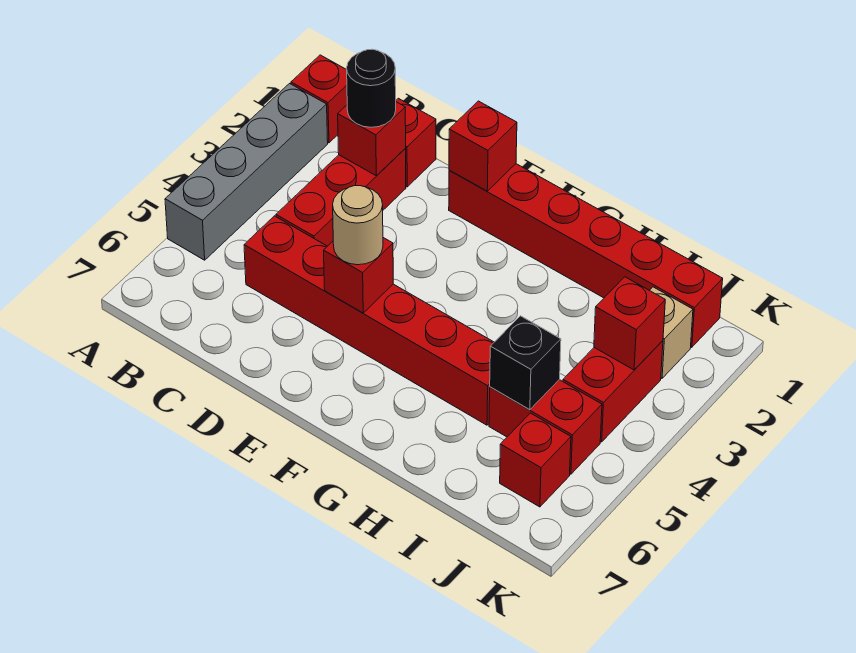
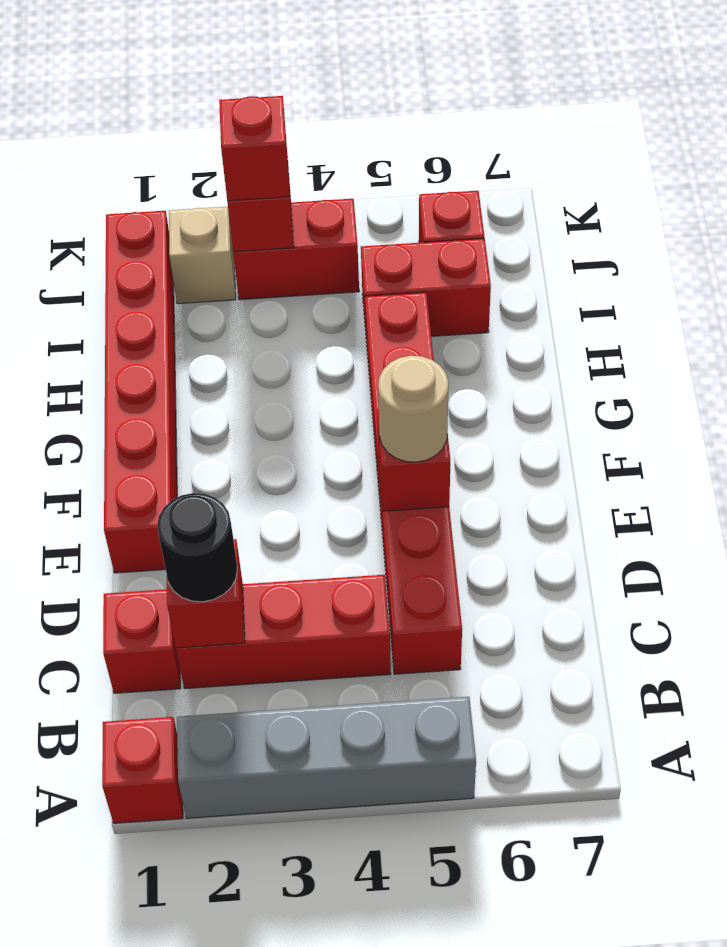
red 1x1 brick [449,101,517,191] -> red 1x1 brick moved to [219,96,290,201]
red 1x2 brick [489,380,602,474] -> red 1x2 brick turned to [361,238,491,336]
black 1x1 brick [490,316,561,410] -> none

